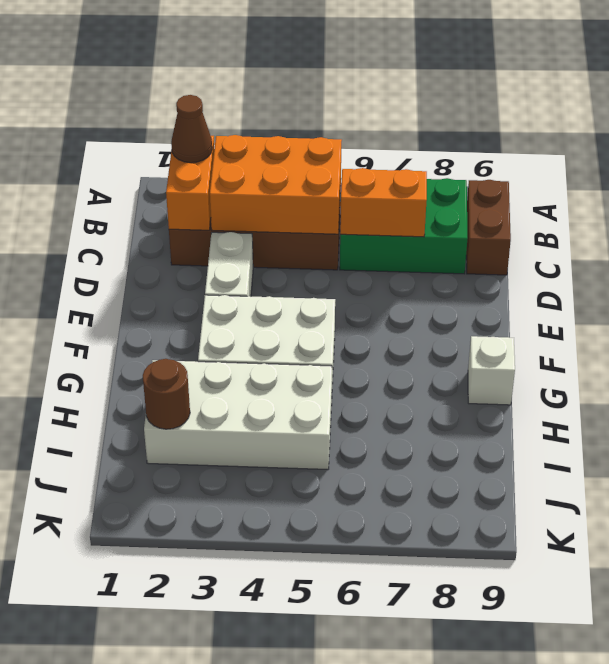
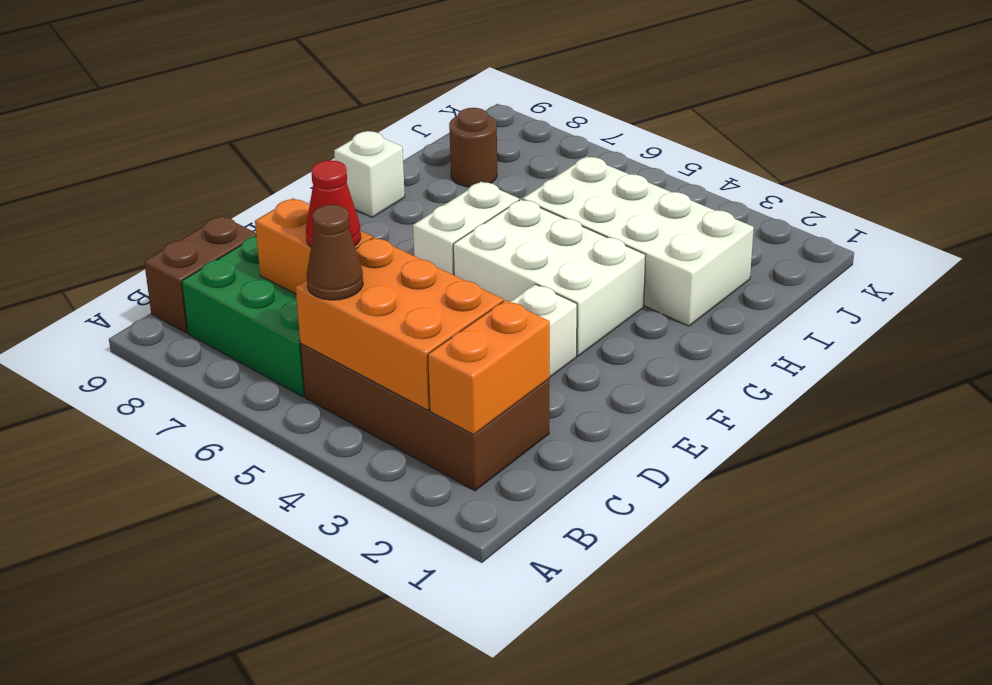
brown 1x1 cone [171,95,212,163] -> brown 1x1 cone moved to [307,205,363,300]
none -> red 1x1 cone [306,160,361,247]
none -> white 1x2 brick [413,182,519,275]
brown 1x1 round brick [143,359,190,429] -> brown 1x1 round brick moved to [449,108,497,187]

